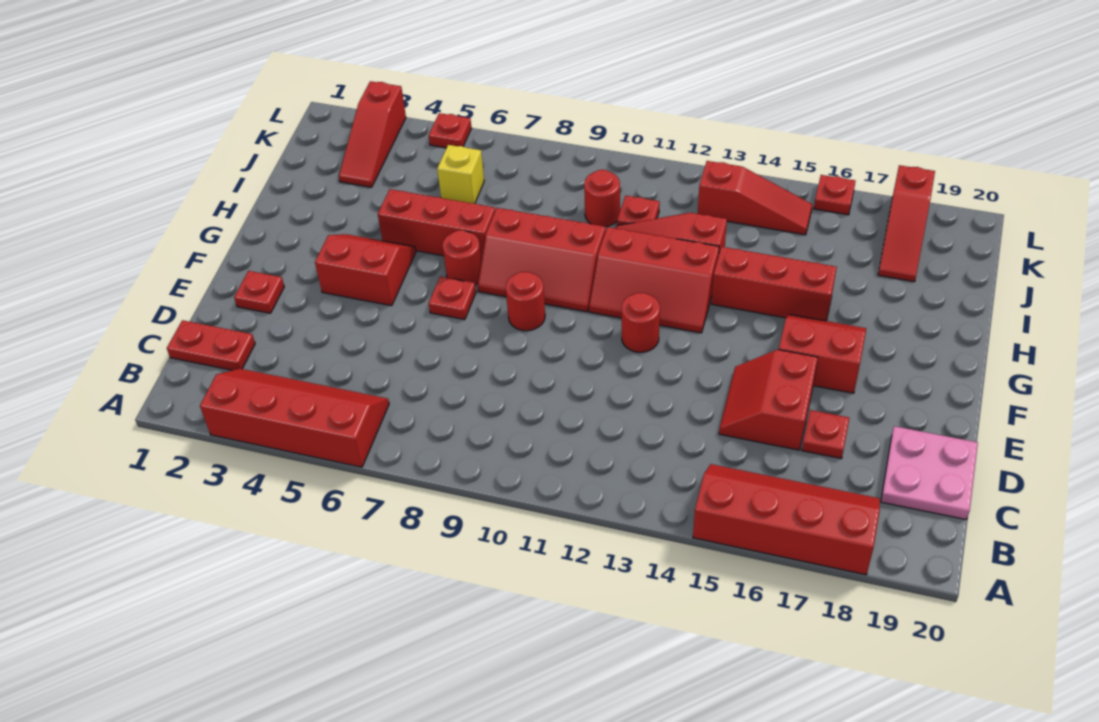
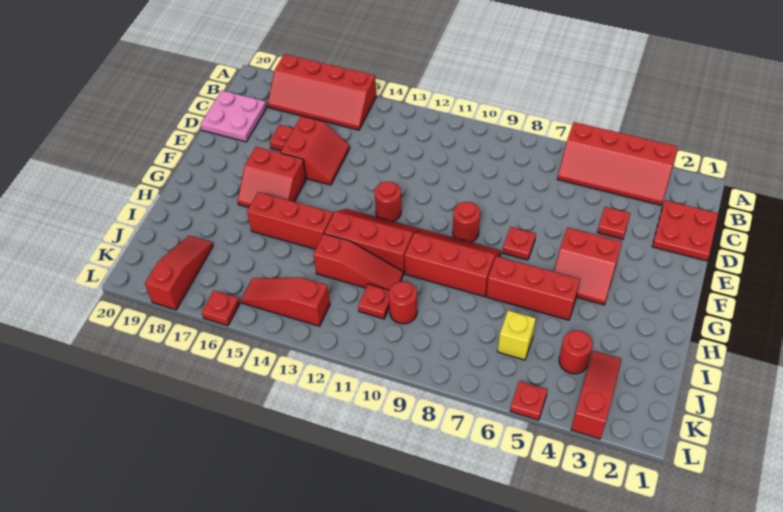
red 1x2 plate [167,320,255,370] -> red 2x2 plate [652,200,718,261]
red 1x1 plate [234,271,284,313] -> red 1x1 plate moved to [598,207,630,239]
red 1x1 round brick [443,230,481,285] -> red 1x1 round brick moved to [559,330,593,374]

